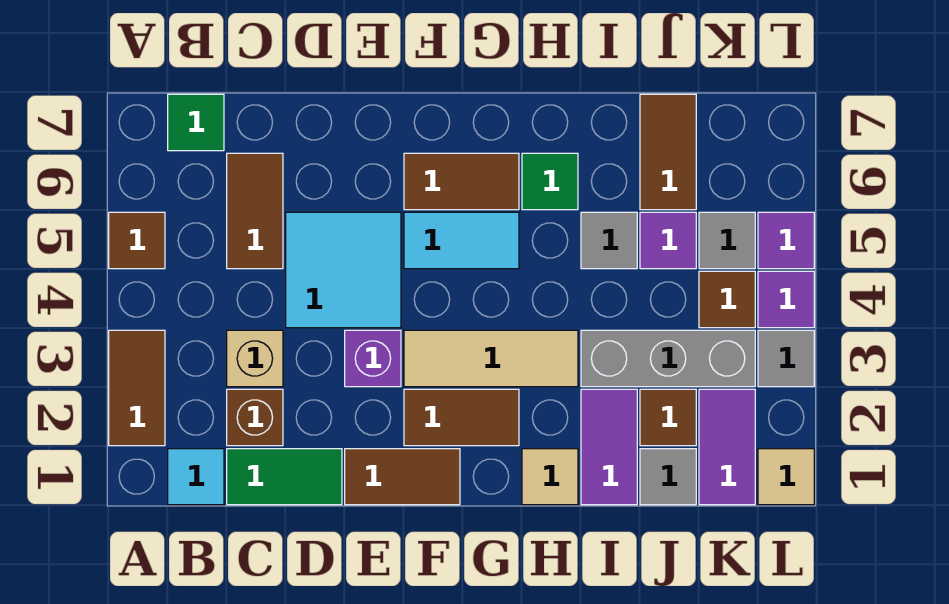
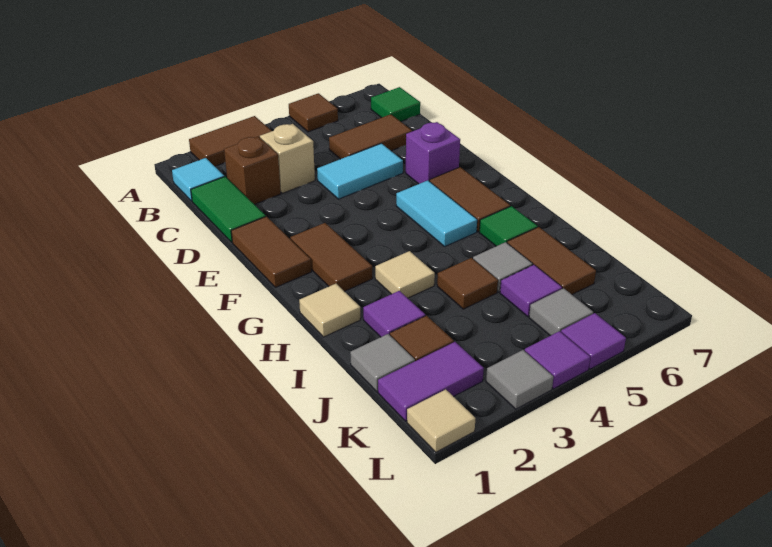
cyan 2x2 tile [286,212,401,328] -> cyan 1x2 tile [317,143,403,199]
purple 1x1 brick [345,330,401,387] -> purple 1x1 brick moved to [406,122,460,184]
tan 1x3 tile [404,330,578,387] -> tan 1x1 tile [375,251,435,298]
purple 1x2 tile [581,389,637,505] -> purple 1x1 tile [363,291,425,337]
grey 1x3 brick [581,330,755,387] -> none
brown 1x2 tile [640,94,696,210] -> brown 1x2 tile turned to [507,227,596,294]
brown 1x1 tile [699,271,755,328] -> brown 1x1 tile moved to [437,258,498,309]

